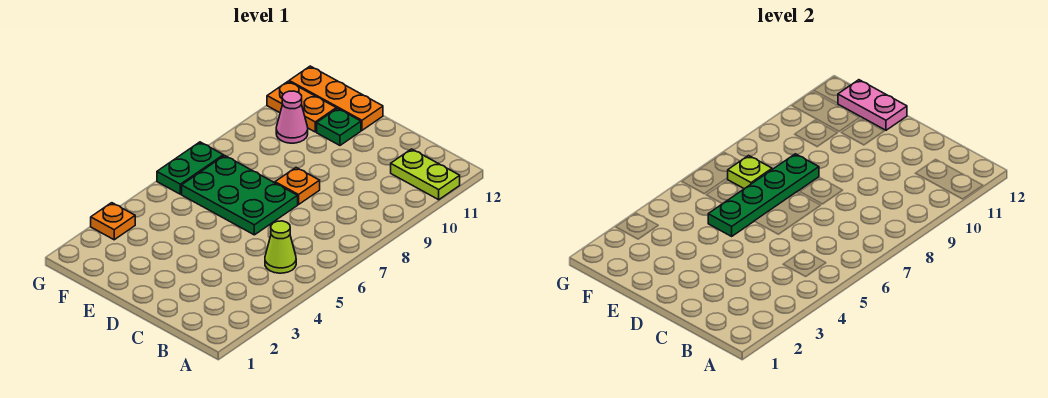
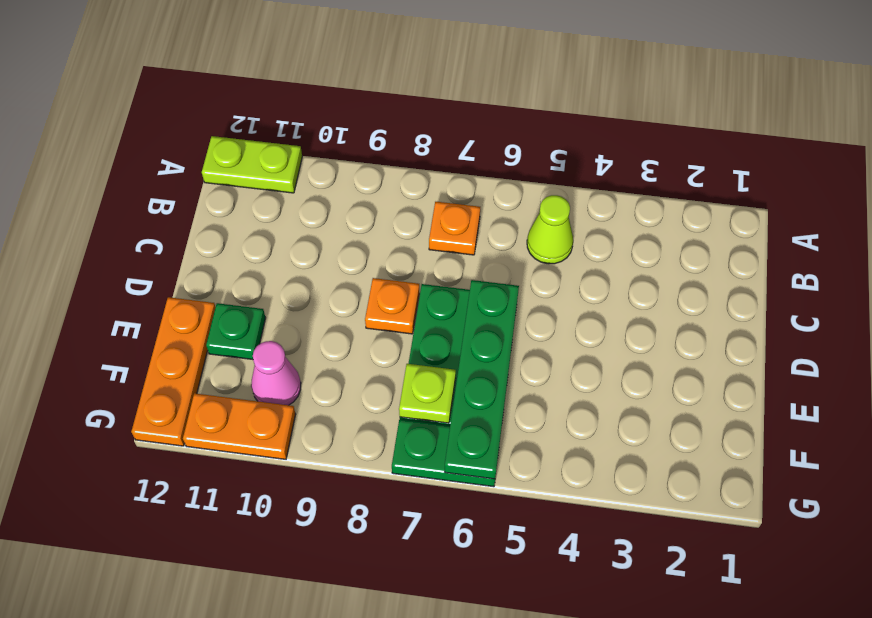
lime 1x2 plate [391,149,460,200] -> lime 1x2 plate turned to [202,136,302,193]
green 1x4 plate [708,154,819,236] -> green 1x4 plate turned to [445,280,519,479]
pink 1x2 plate [838,80,907,130] -> none
orange 1x2 plate [267,81,336,132] -> orange 1x2 plate turned to [183,393,296,459]
orange 1x1 plate [91,203,135,240] -> orange 1x1 plate moved to [429,202,480,255]

